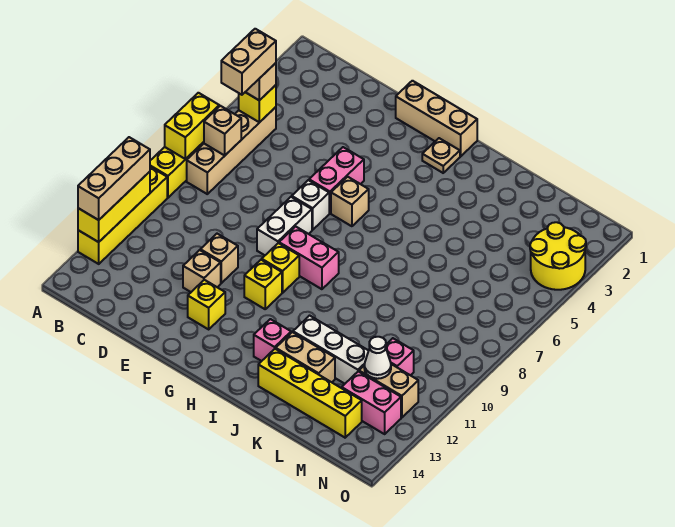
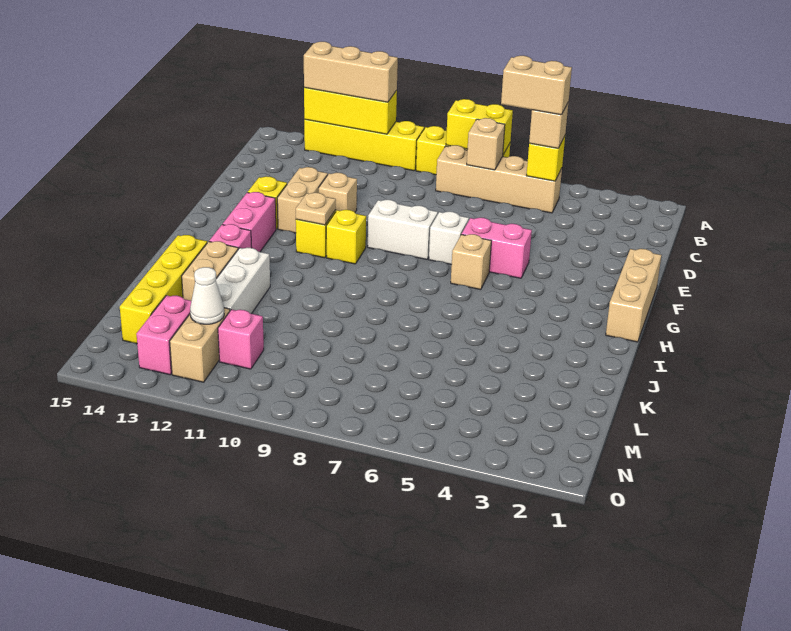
tan 1x1 brick [183,250,221,292] -> tan 1x2 brick [277,167,328,233]
pink 1x2 brick [279,226,339,289] -> pink 1x2 brick moved to [223,192,276,252]
tan 1x1 plate [422,138,460,173] -> tan 1x1 plate moved to [296,193,336,225]
yellow 2x2 round brick [530,222,586,290] -> none

